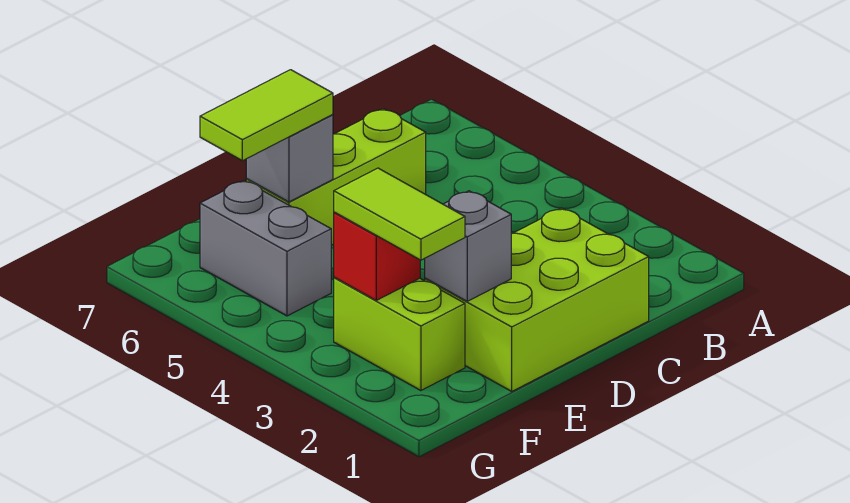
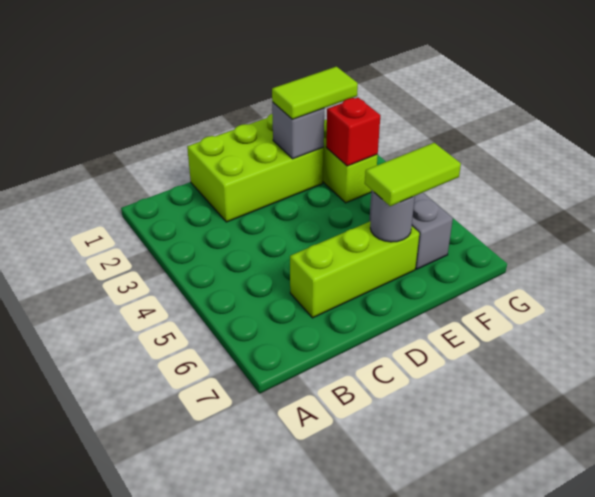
grey 1x1 brick [246,115,333,202] -> grey 1x1 round brick [370,192,415,242]
lime 1x2 tile [334,168,465,260] -> lime 1x2 tile turned to [272,67,358,119]

